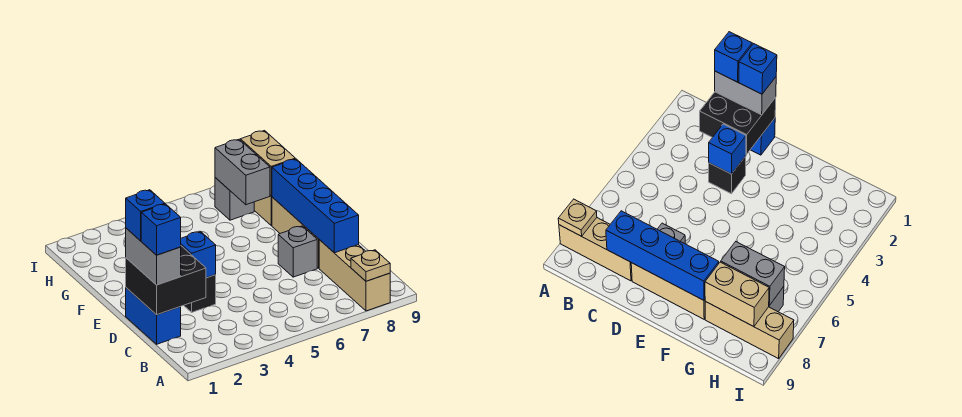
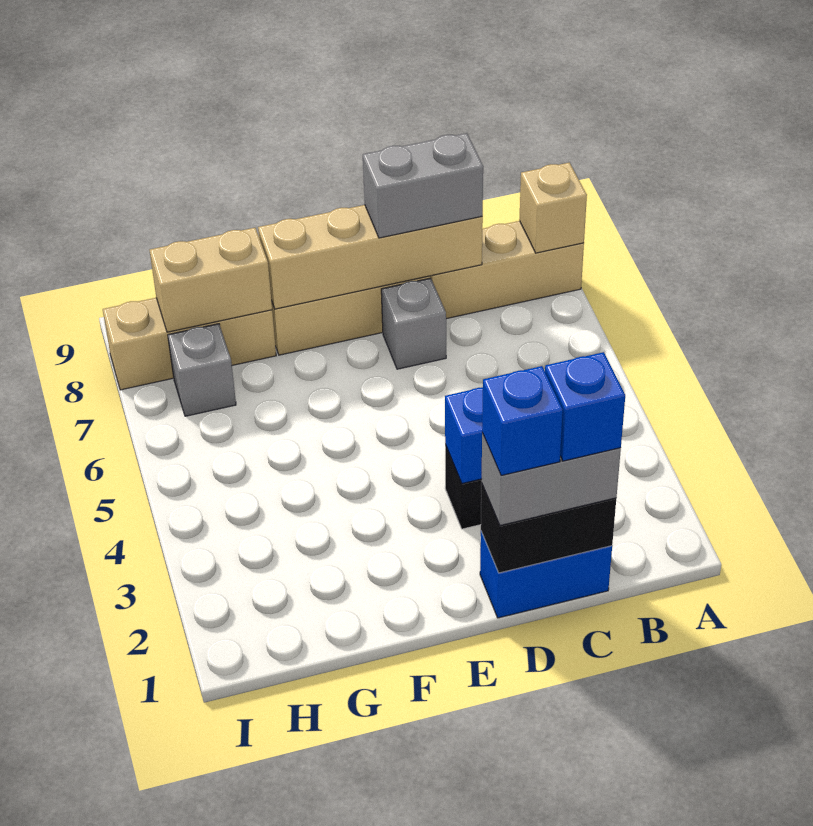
tan 1x1 plate [351,250,390,281] -> tan 1x1 brick [519,162,587,253]
black 2x2 brick [126,246,206,315] -> black 1x2 brick [481,483,616,573]
blue 1x4 brick [272,159,359,253] -> tan 1x4 brick [258,205,483,309]
grey 1x2 brick [215,139,270,205] -> grey 1x2 brick moved to [363,133,483,238]

